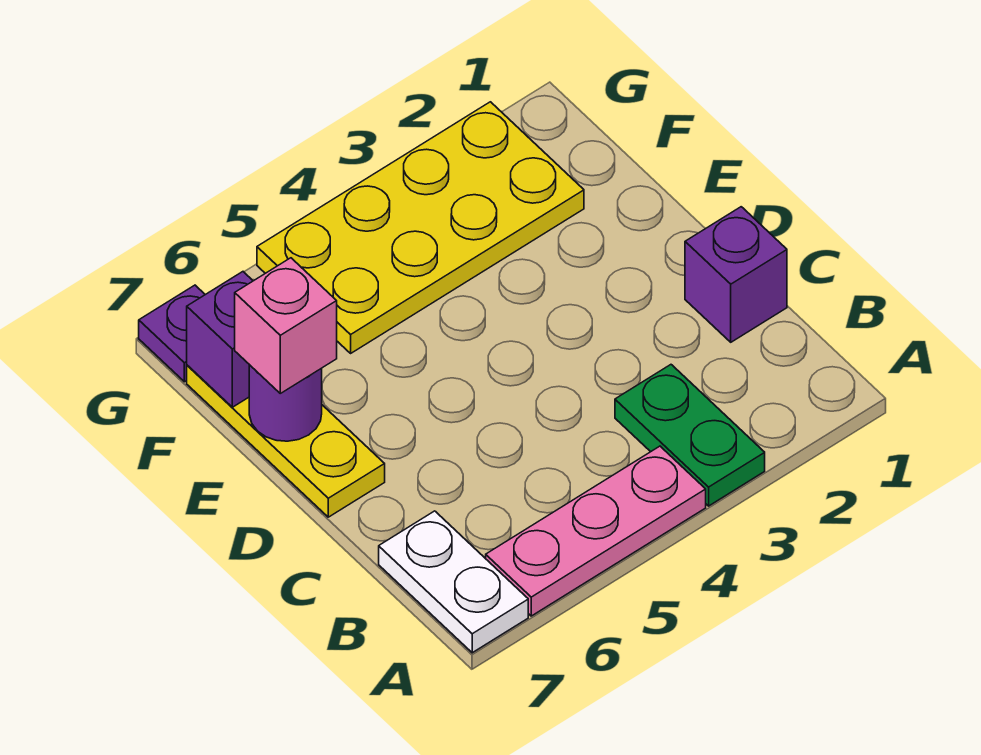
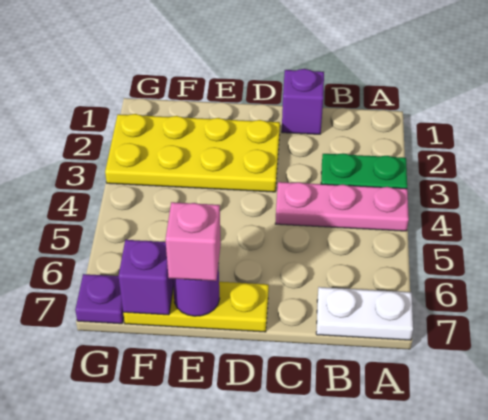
pink 1x3 plate [486,446,706,616] -> pink 1x3 plate turned to [276,182,409,231]
yellow 2x4 plate [257,102,584,353] -> yellow 2x4 plate turned to [105,114,280,192]

